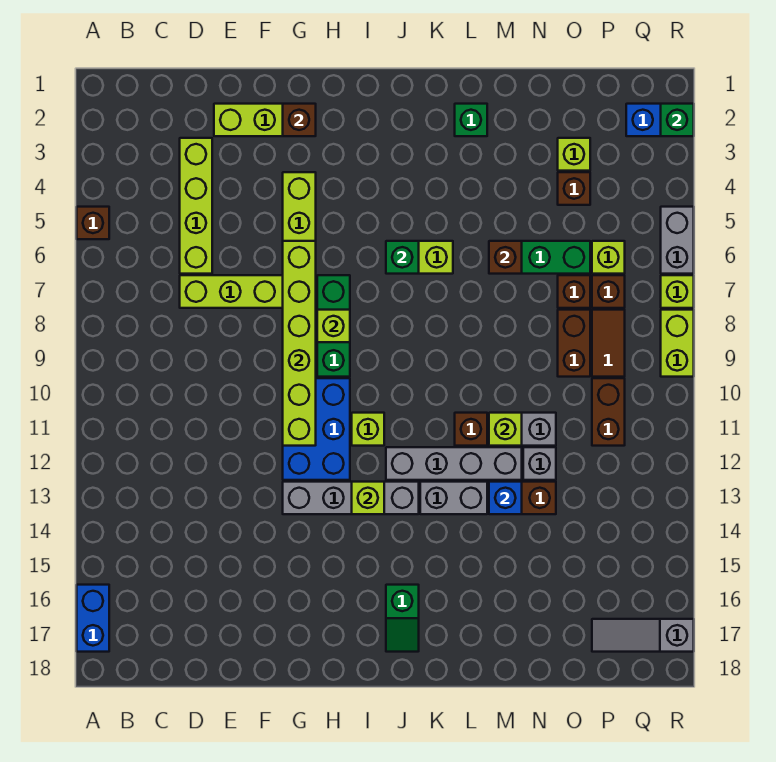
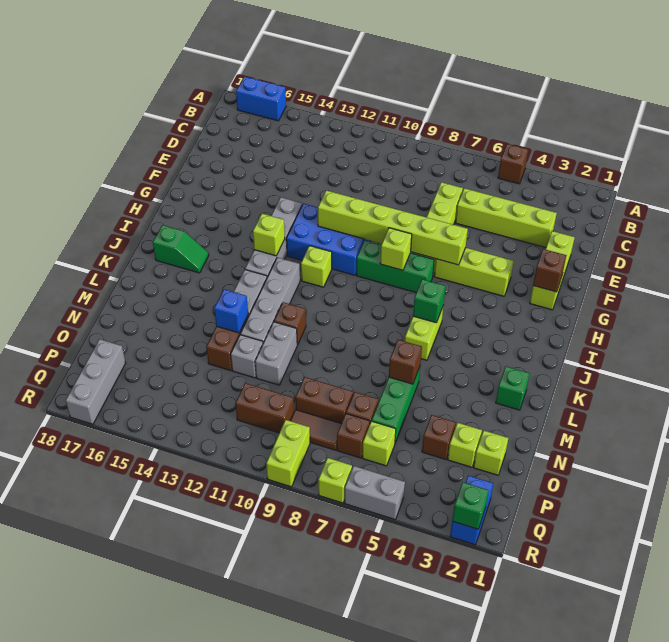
green 1x2 slope [386,585,419,652] -> green 1x2 slope turned to [153,225,209,273]
lime 1x1 brick [489,413,522,446] -> lime 1x1 brick moved to [474,431,508,475]
grey 1x3 slope [592,619,694,652] -> grey 1x3 brick [66,339,126,424]
lime 1x2 brick [661,310,694,377] -> lime 1x2 brick turned to [266,420,310,487]

